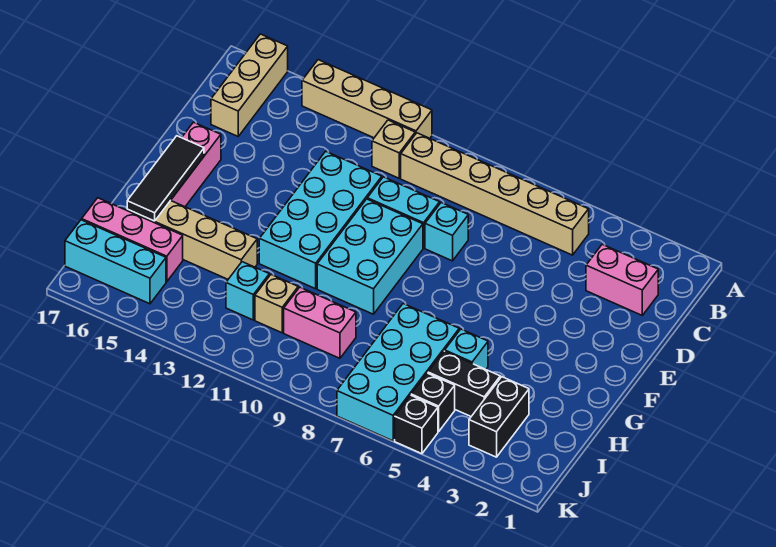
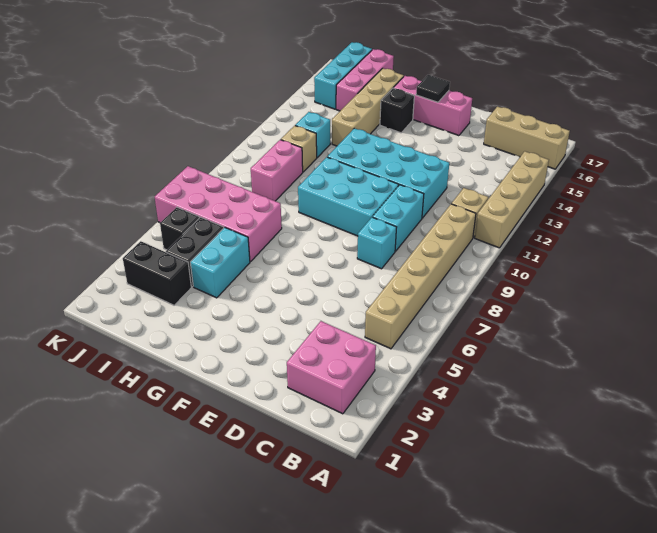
pink 1x2 brick [586,244,658,315] -> pink 2x2 brick [287,321,376,414]
black 1x3 tile [127,136,204,221] -> black 1x1 tile [416,75,450,102]
cyan 1x1 brick [445,329,488,369] -> cyan 1x2 brick [190,227,250,298]
cyan 2x4 brick [337,304,459,441] -> pink 2x4 brick [155,166,282,262]
black 1x1 brick [395,395,438,454] -> black 1x1 brick moved to [380,88,414,133]

